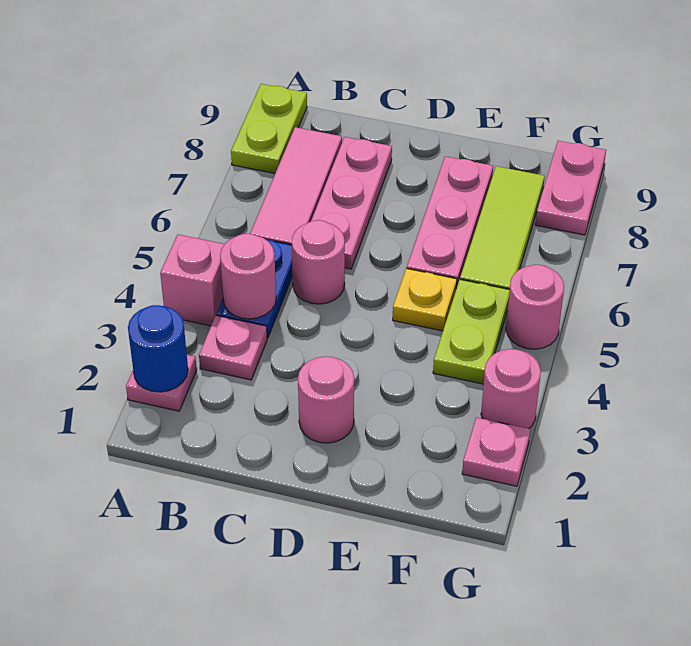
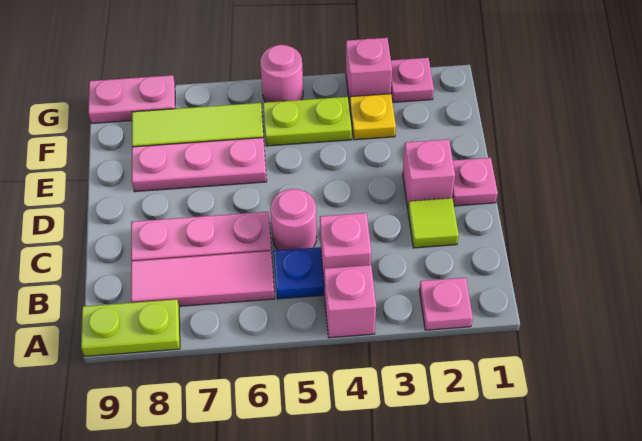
blue 1x1 round brick [128,305,188,392] -> none
pink 1x1 plate [199,315,267,380] -> pink 1x1 plate moved to [452,158,498,206]
pink 1x1 round brick [220,234,276,319] -> pink 1x1 brick [320,213,371,277]
none -> lime 1x1 tile [408,198,459,248]
pink 1x1 round brick [298,356,354,443] -> pink 1x1 brick [403,139,455,208]
yellow 1x1 plate [393,268,457,331] -> yellow 1x1 plate moved to [350,94,396,140]
pink 1x1 round brick [481,349,541,429] -> pink 1x1 brick [346,38,392,105]

